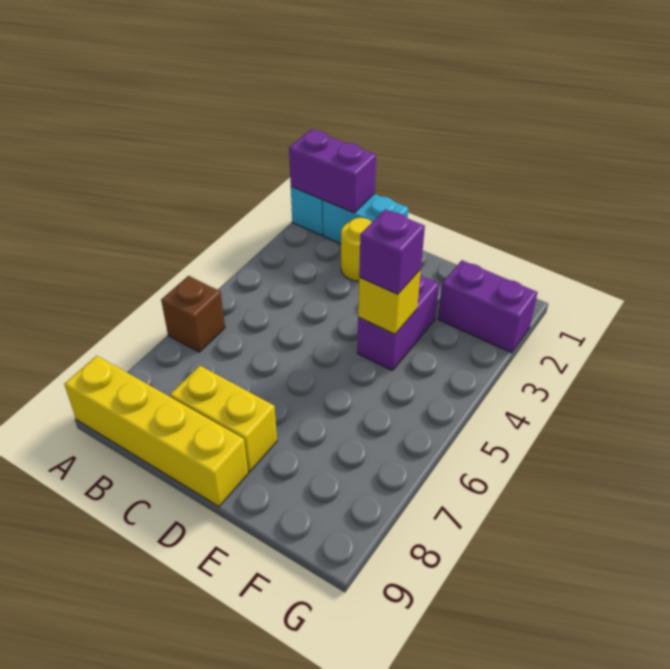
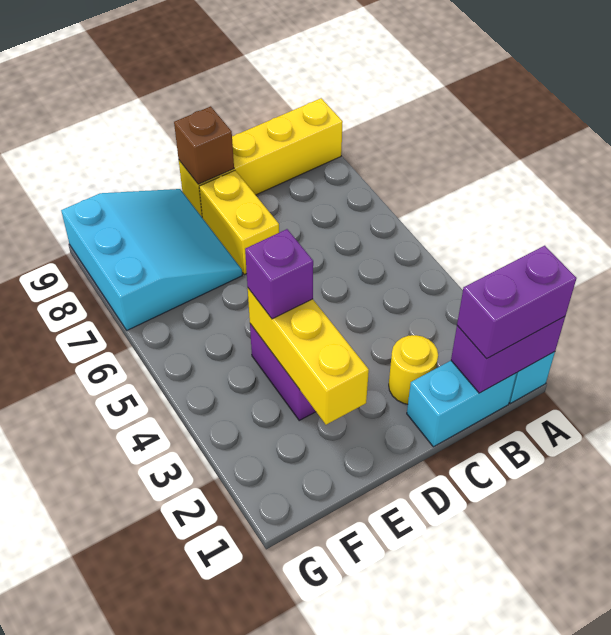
brown 1x1 brick [161,276,225,352] -> brown 1x1 brick moved to [174,106,234,184]
yellow 1x2 brick [170,366,277,472] -> yellow 1x2 brick turned to [199,171,279,275]
yellow 1x1 brick [358,269,421,334] -> yellow 1x3 brick [248,288,369,425]
none -> cyan 3x3 slope [61,189,242,330]
purple 1x2 brick [438,260,538,353] -> purple 1x2 brick moved to [457,246,577,358]

